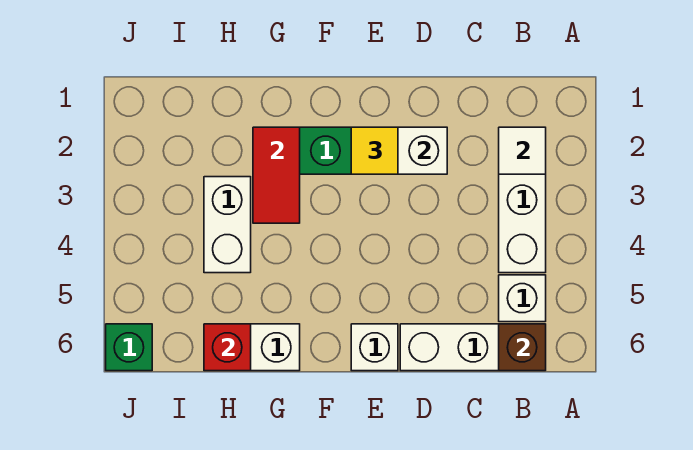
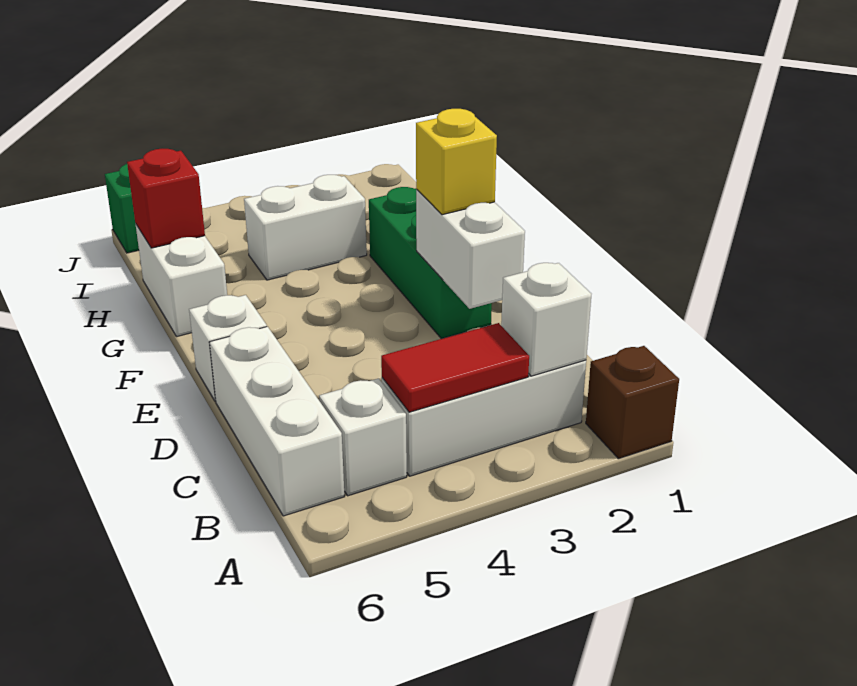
white 1x1 tile [499,127,546,174] -> white 1x1 brick [501,263,591,376]
brown 1x1 brick [499,324,546,371] -> brown 1x1 brick moved to [586,346,679,459]
yellow 1x1 tile [351,127,398,174] -> yellow 1x1 brick [416,109,497,215]
red 1x2 tile [253,127,300,223] -> red 1x2 tile moved to [381,323,529,412]

